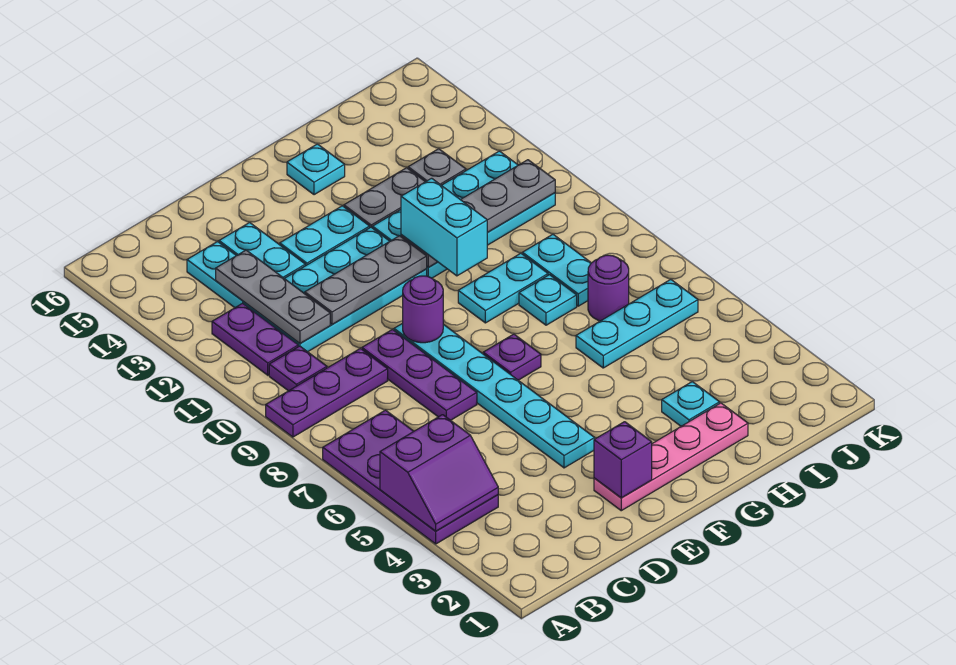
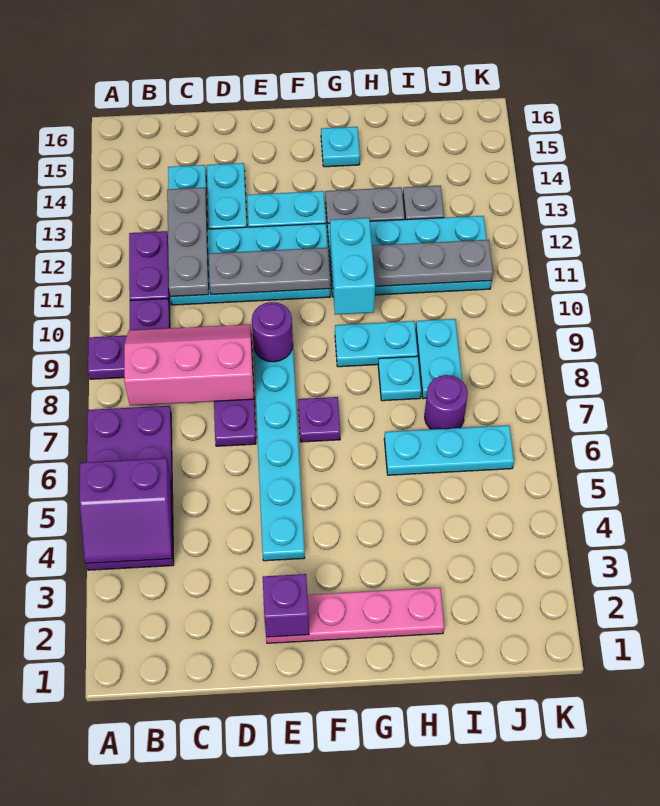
none -> pink 2x3 slope [124,324,254,406]
cyan 1x1 plate [662,382,720,426] -> none

